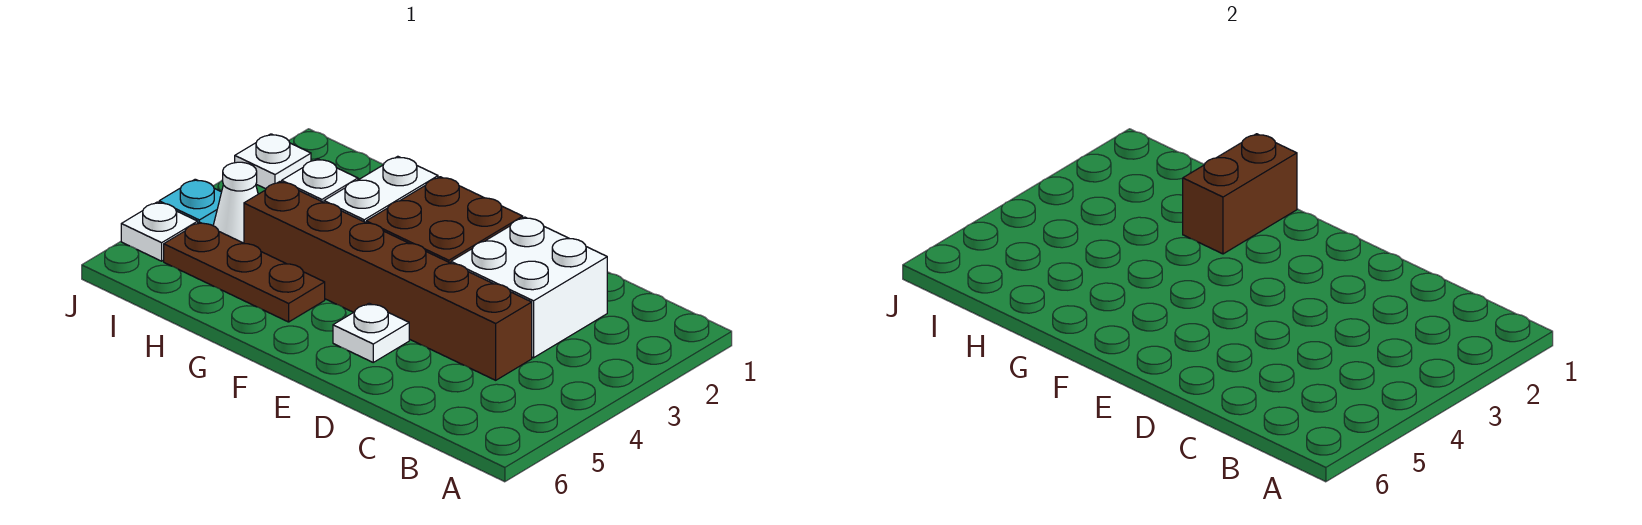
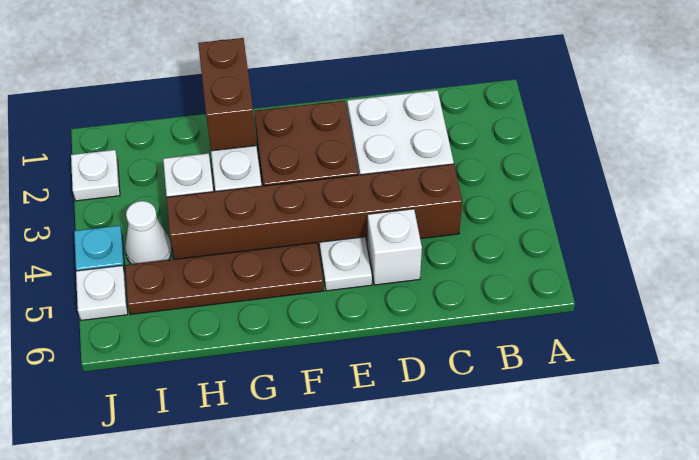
none -> white 1x1 brick [367,209,422,285]
brown 1x3 plate [164,222,325,322] -> brown 1x4 plate [125,242,323,315]

